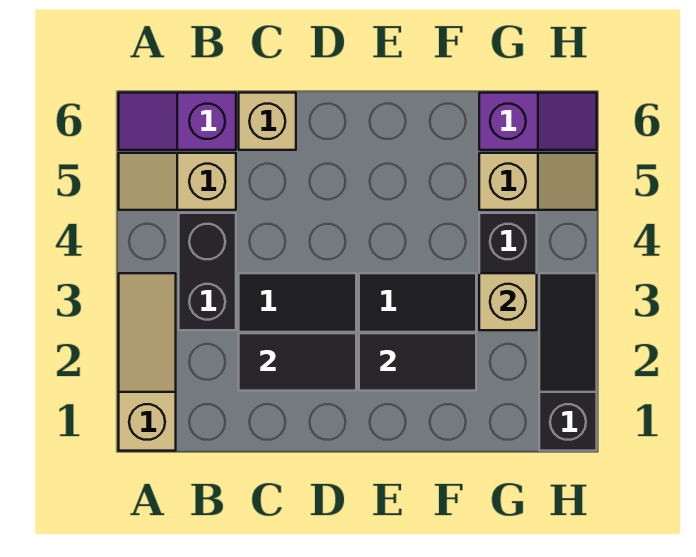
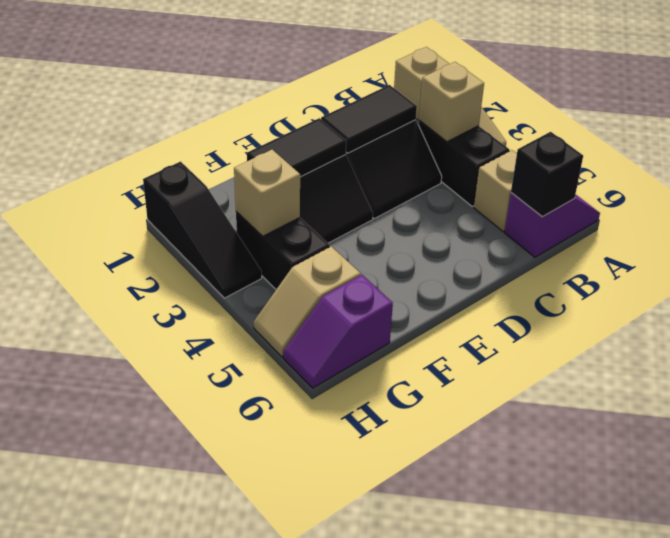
none -> black 1x1 brick [511,132,583,217]
tan 1x1 brick [239,93,296,150] -> tan 1x1 brick moved to [419,62,484,142]

